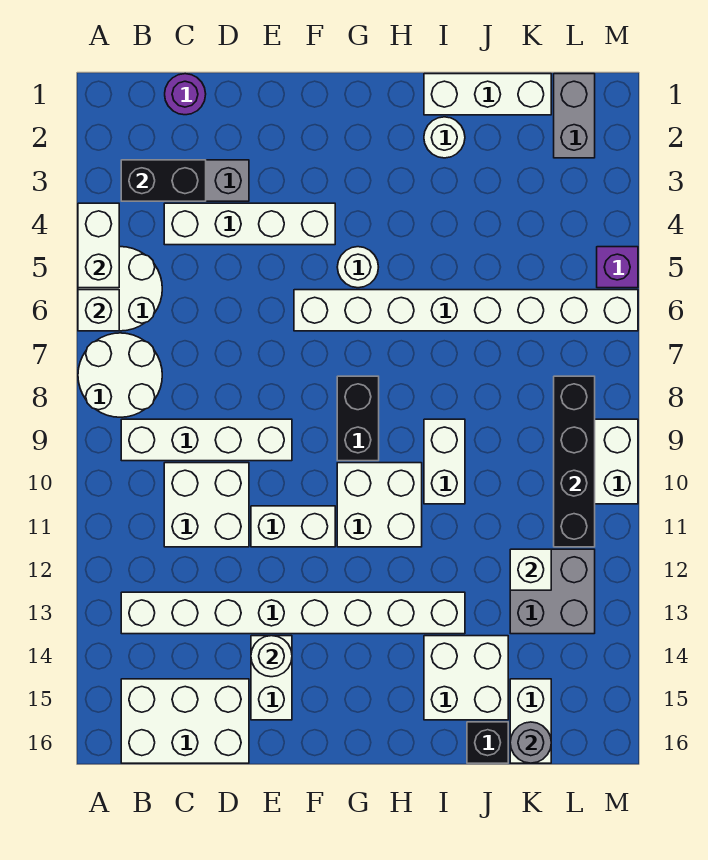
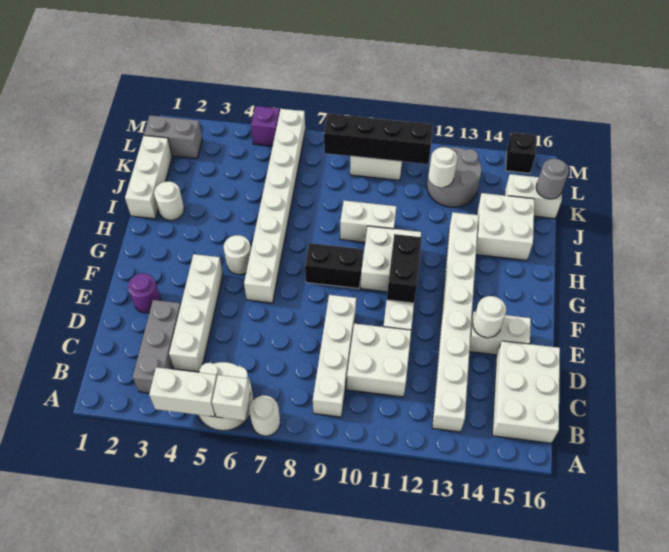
white 2x2 round brick [78,333,162,417] -> white 1x1 round brick [249,396,280,436]
black 1x2 brick [121,160,206,201] -> black 1x2 brick moved to [387,234,422,303]
purple 1x1 round brick [165,74,206,115] -> purple 1x1 round brick moved to [128,273,161,313]
black 1x1 brick [467,722,508,763] -> black 1x1 brick moved to [506,133,536,173]
grey 2x2 brick [510,549,595,634] -> grey 2x2 round brick [427,146,481,207]
white 1x1 brick [510,549,551,590] -> white 1x1 round brick [429,147,458,187]

